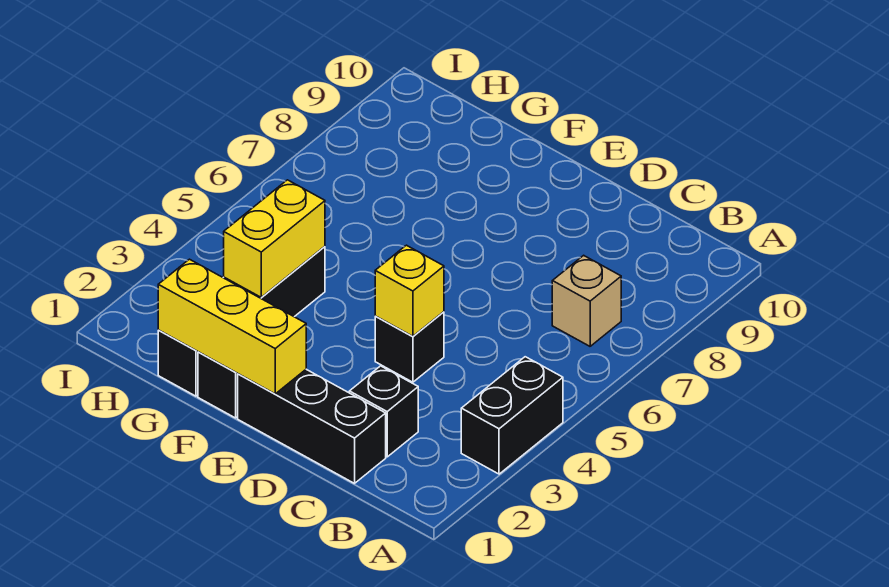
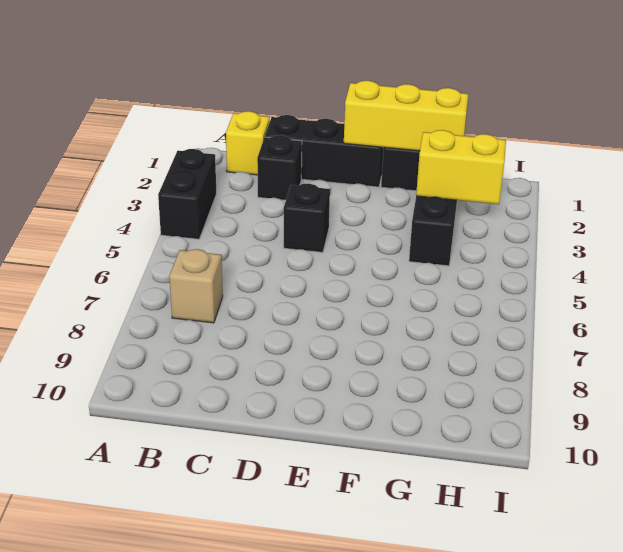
yellow 1x1 brick [375,245,444,336] -> yellow 1x1 brick moved to [226,111,270,175]
yellow 1x2 brick [224,180,325,297] -> yellow 1x2 brick turned to [416,130,506,204]

